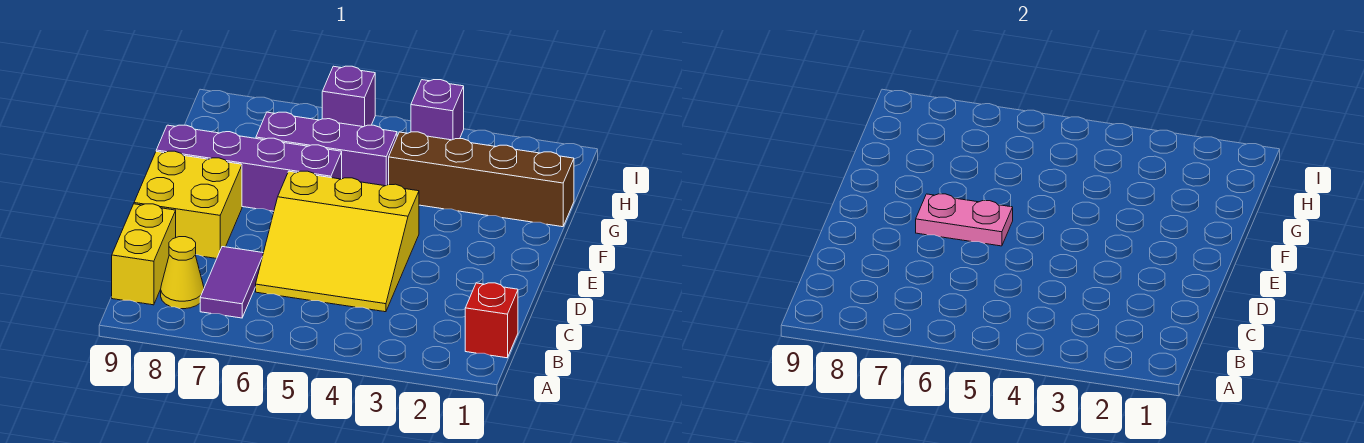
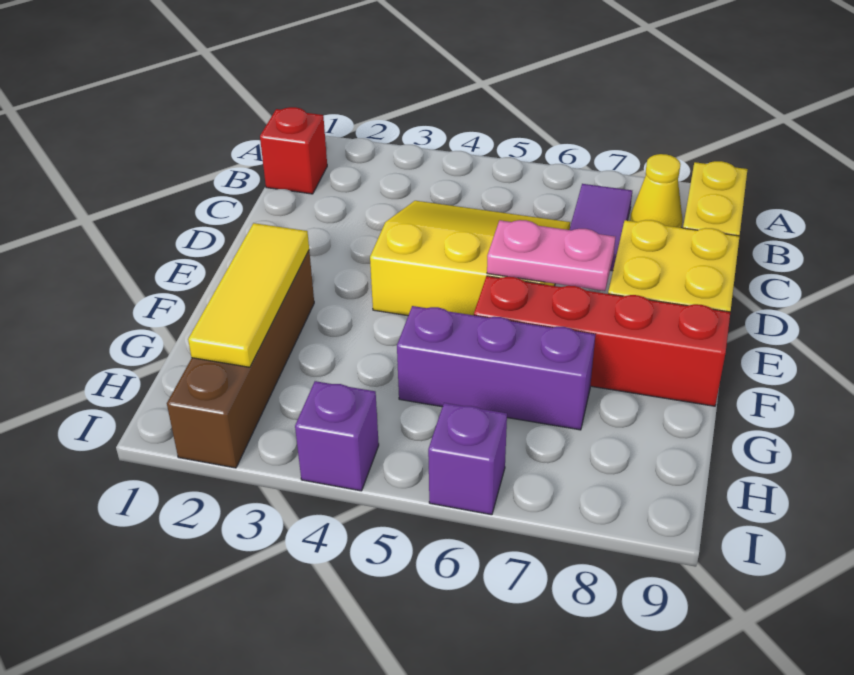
none -> yellow 1x3 tile [188,223,309,367]
purple 1x4 brick [156,125,342,211] -> red 1x4 brick [474,276,730,406]
brown 1x4 brick [389,132,574,227] -> brown 1x4 brick turned to [167,251,314,468]

